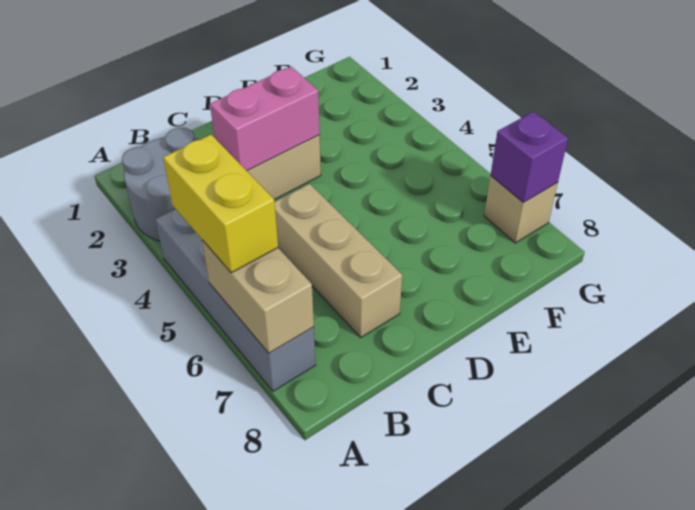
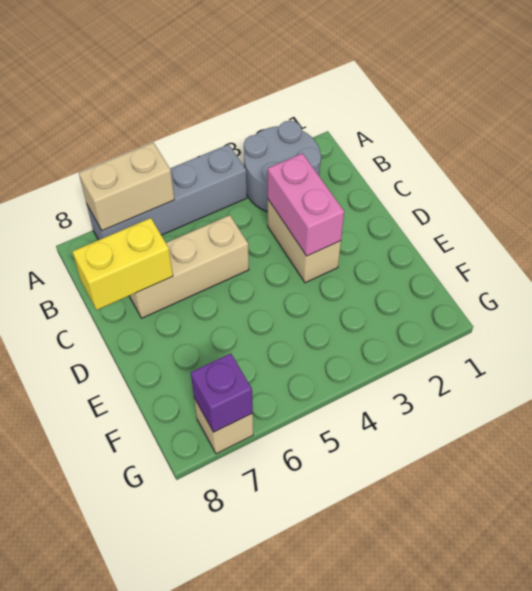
yellow 1x2 brick [163,135,278,273] -> yellow 1x2 brick moved to [72,218,173,310]

